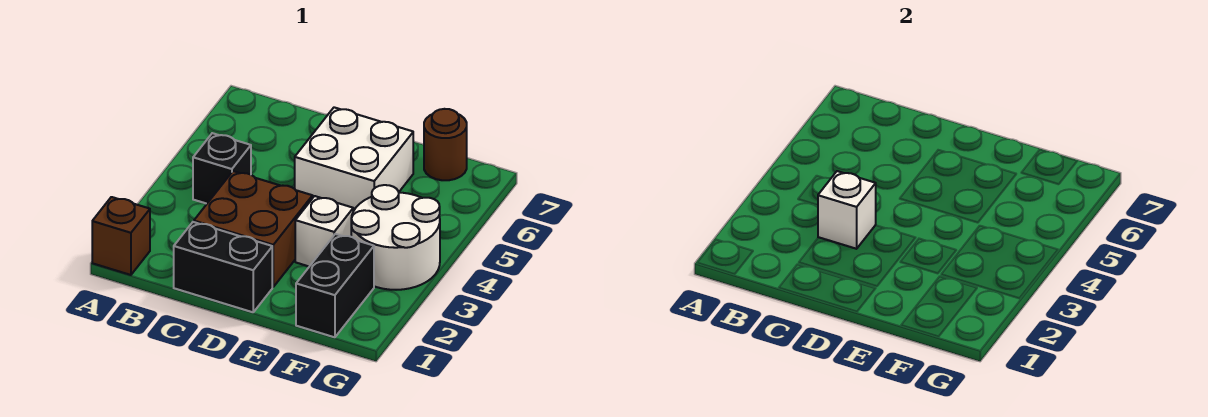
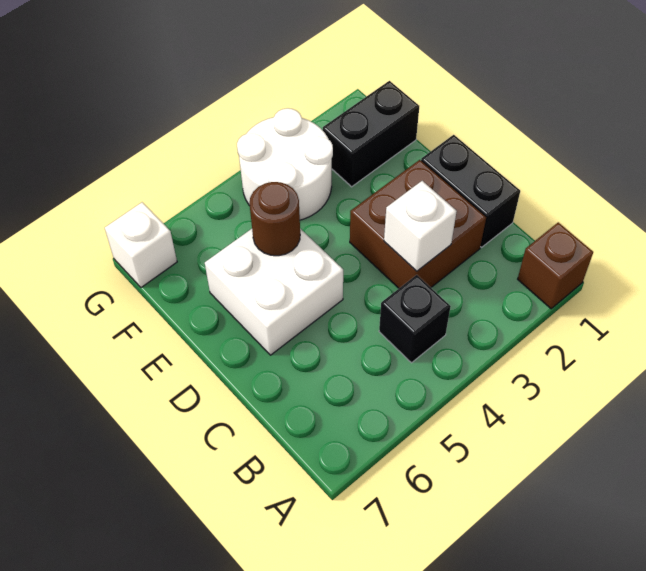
white 1x1 brick [295,196,353,266] -> white 1x1 brick moved to [105,202,177,287]
brown 1x1 round brick [424,109,467,180] -> brown 1x1 round brick moved to [250,182,300,256]

